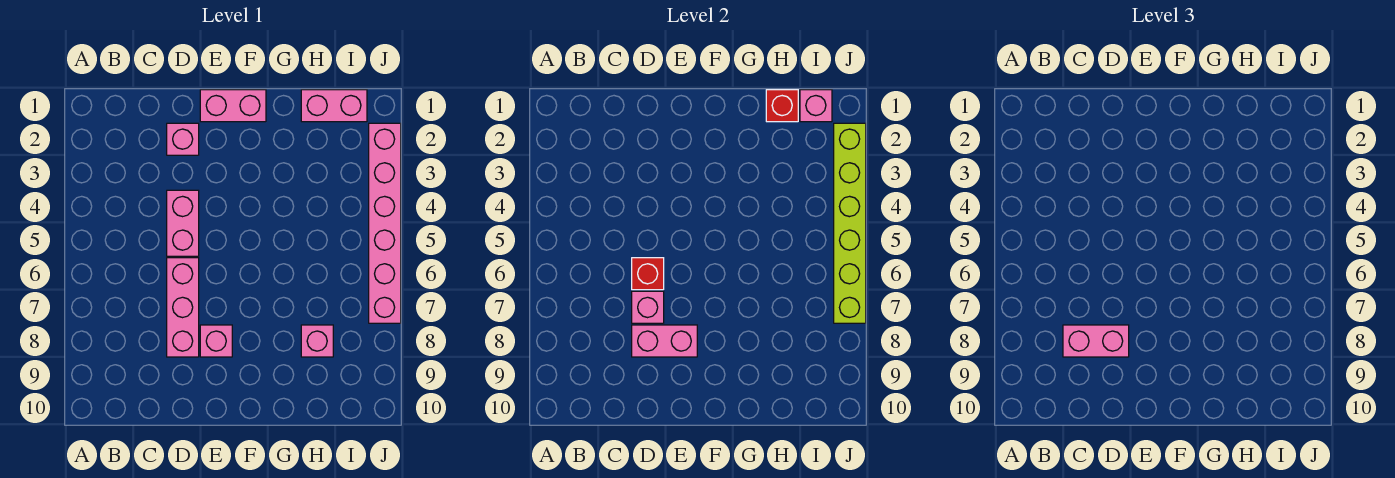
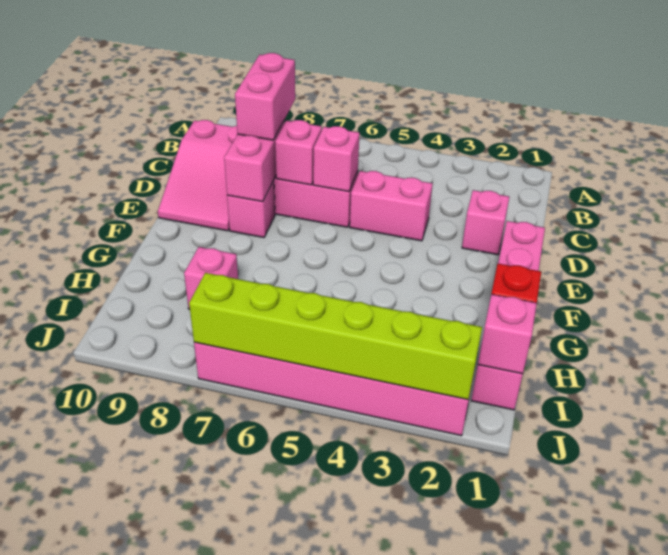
none -> pink 2x3 slope [158,120,237,231]
red 1x1 brick [632,258,664,290] -> pink 1x1 brick [313,126,360,192]

